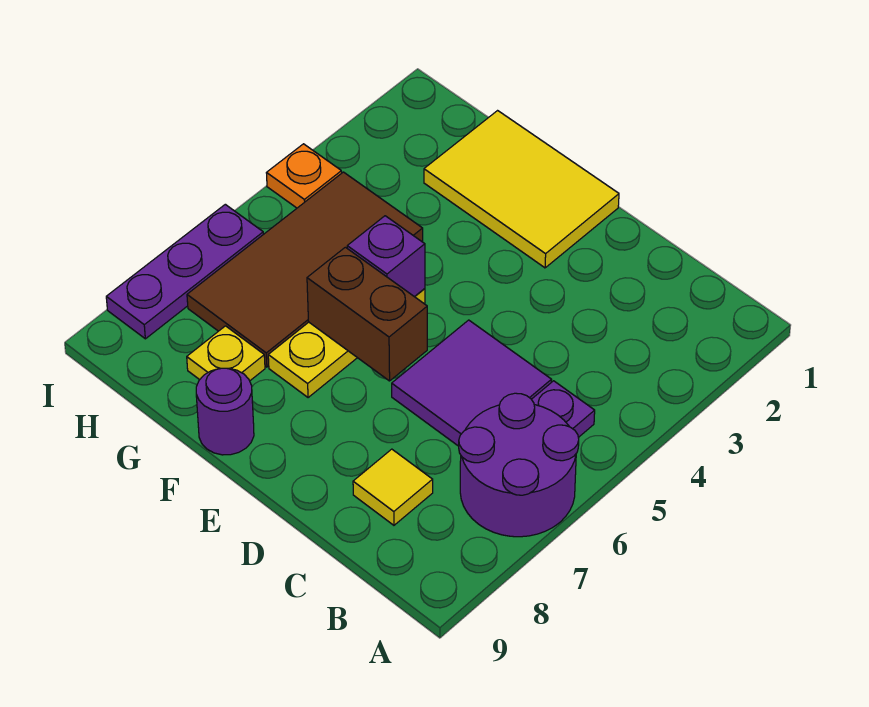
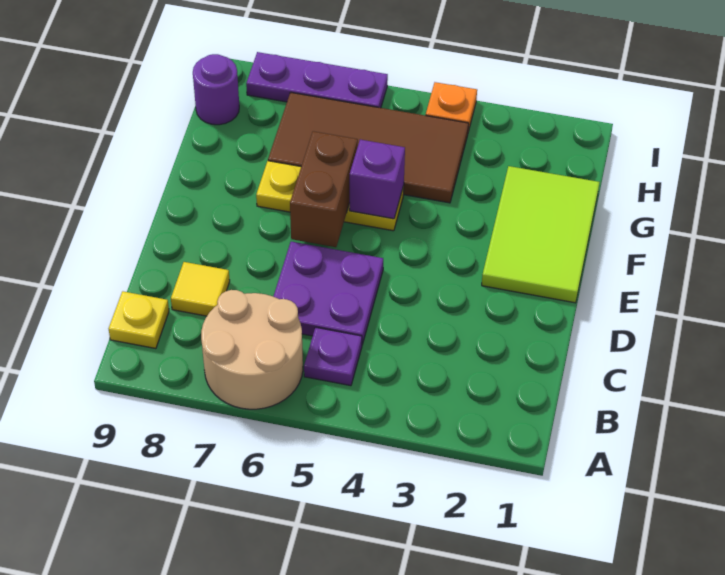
purple 2x2 round brick [459,393,579,537] -> tan 2x2 round brick [201,290,303,409]
purple 2x2 tile [392,320,551,446] -> purple 2x2 plate [273,242,383,345]
yellow 2x3 tile [424,111,619,268] -> lime 2x3 tile [482,166,600,303]
purple 1x1 round brick [196,368,254,455] -> purple 1x1 round brick moved to [193,54,239,125]
yellow 1x1 plate [187,326,265,381] -> yellow 1x1 plate moved to [109,291,169,349]

